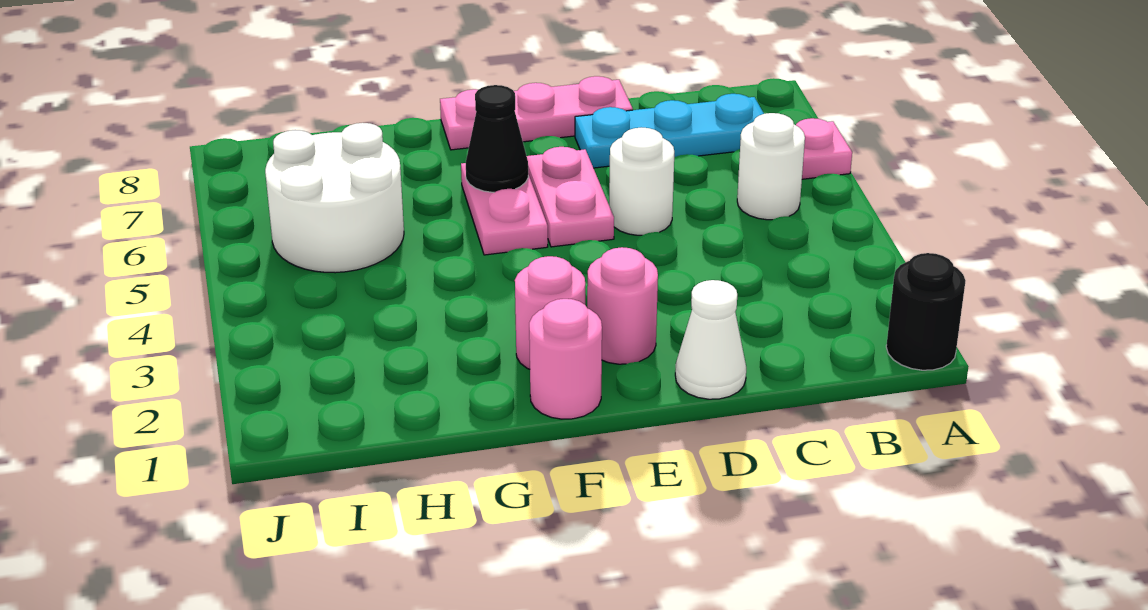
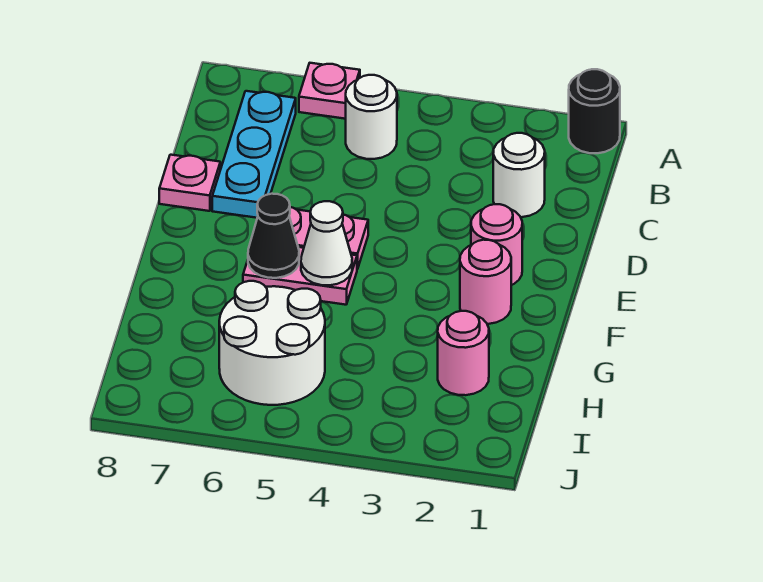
white 1x1 cone [675,280,746,399] -> white 1x1 cone moved to [301,201,352,285]
white 1x1 round brick [609,128,674,235] -> white 1x1 round brick moved to [493,133,545,217]
pink 1x3 plate [440,76,633,150] -> pink 1x1 plate [159,155,220,211]
pink 1x1 round brick [529,299,602,419] -> pink 1x1 round brick moved to [438,311,489,395]

